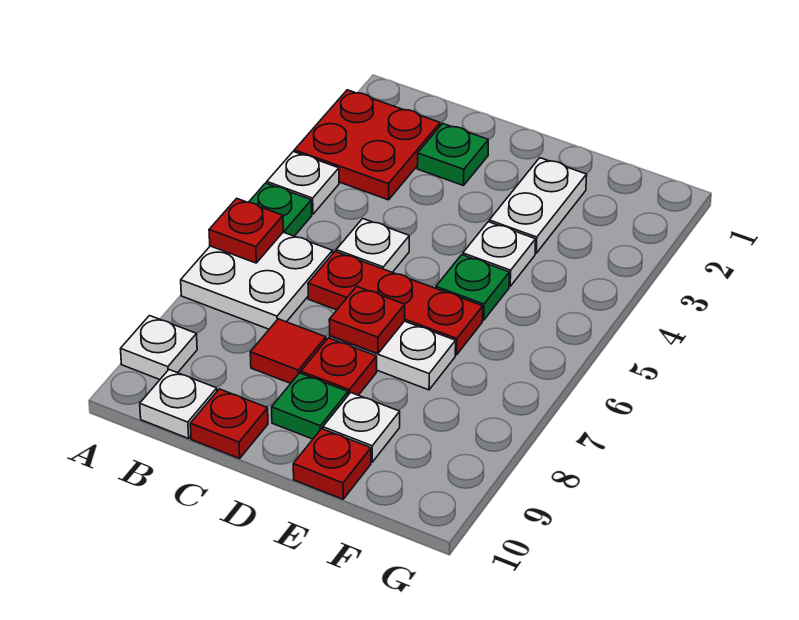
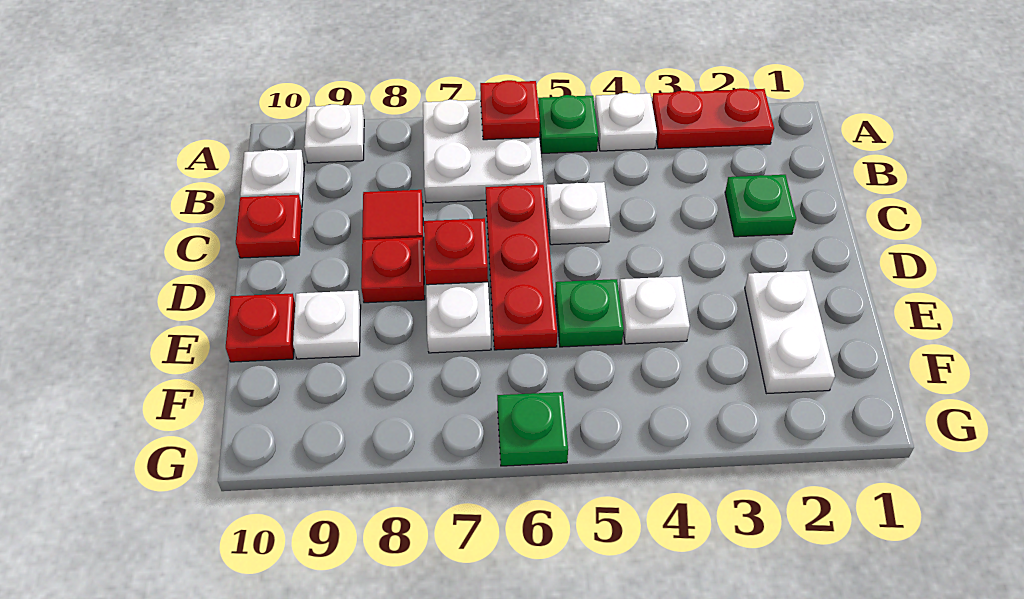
red 2x2 plate [294,90,440,200] -> red 1x2 plate [652,88,774,149]
green 1x1 plate [272,373,348,439] -> green 1x1 plate moved to [497,392,568,466]
white 1x2 plate [489,158,587,253] -> white 1x2 plate turned to [745,271,835,394]

